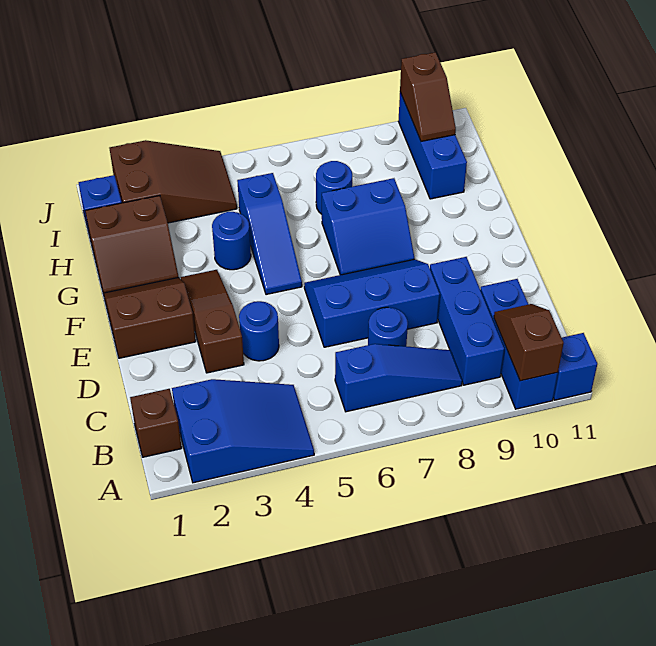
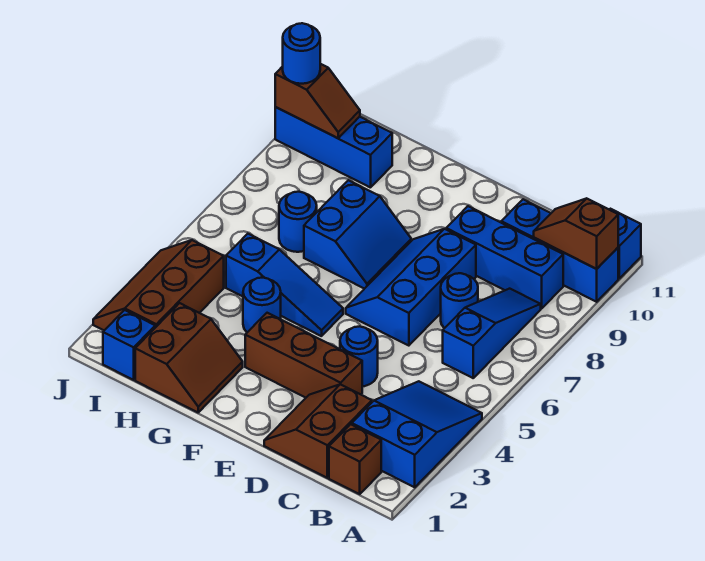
brown 1x3 slope [181,270,244,373] -> brown 1x3 brick [245,313,362,398]
brown 2x2 slope [103,278,196,358] -> brown 2x2 slope moved to [264,384,372,478]
brown 2x3 slope [109,140,237,223] -> brown 2x3 slope turned to [93,240,224,330]
none -> blue 1x1 round brick [283,23,320,84]

